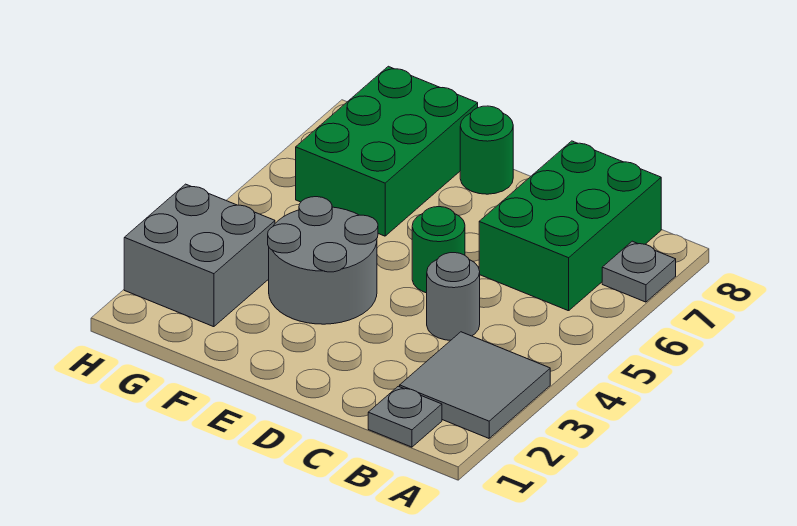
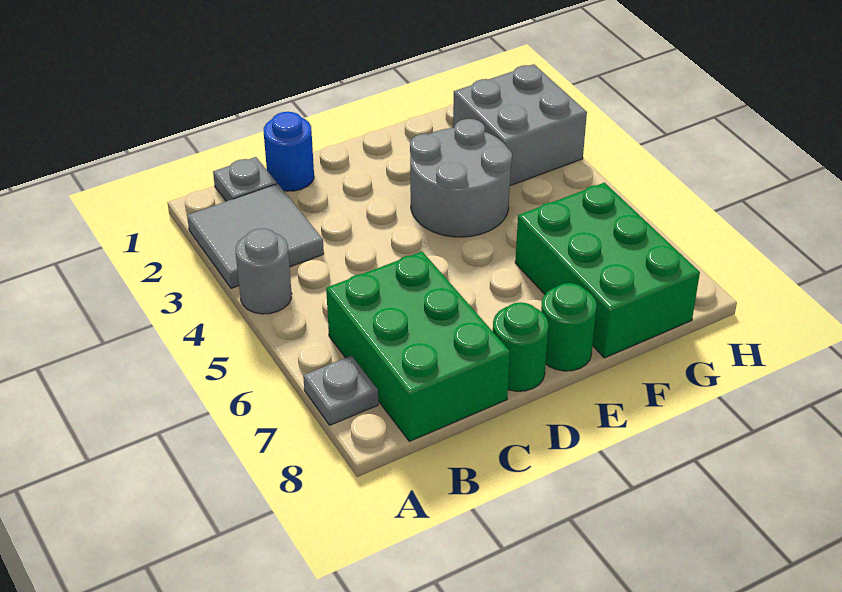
none -> blue 1x1 round brick [264,112,314,191]
grey 1x1 round brick [427,253,480,340] -> grey 1x1 round brick moved to [236,229,292,314]
green 1x1 round brick [412,207,465,293] -> green 1x1 round brick moved to [493,302,549,391]

